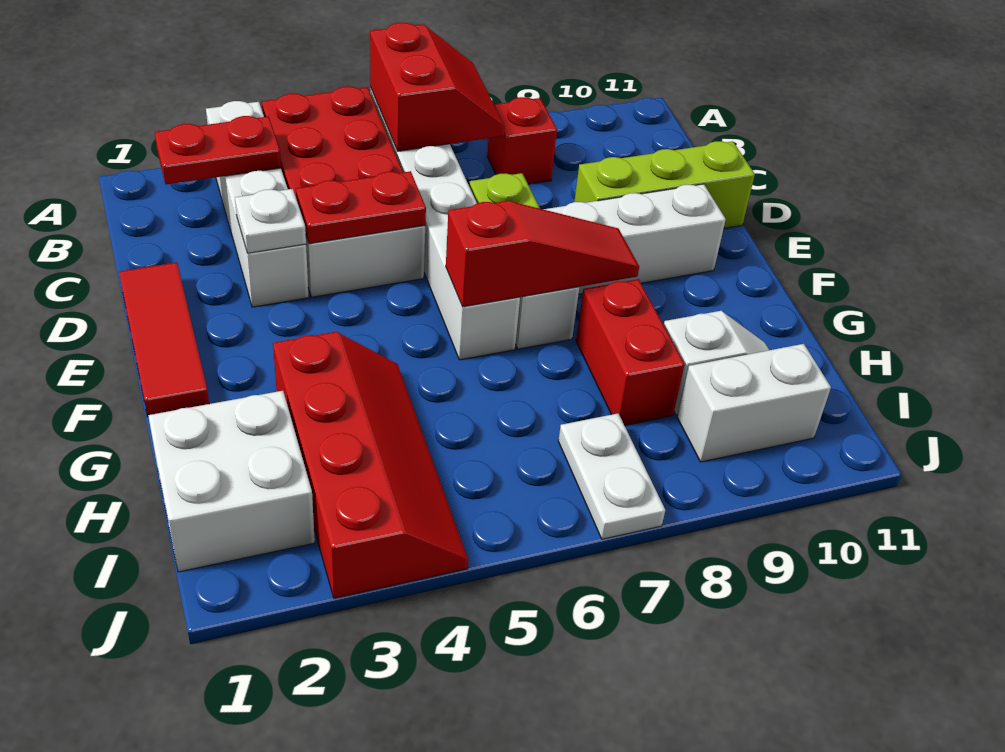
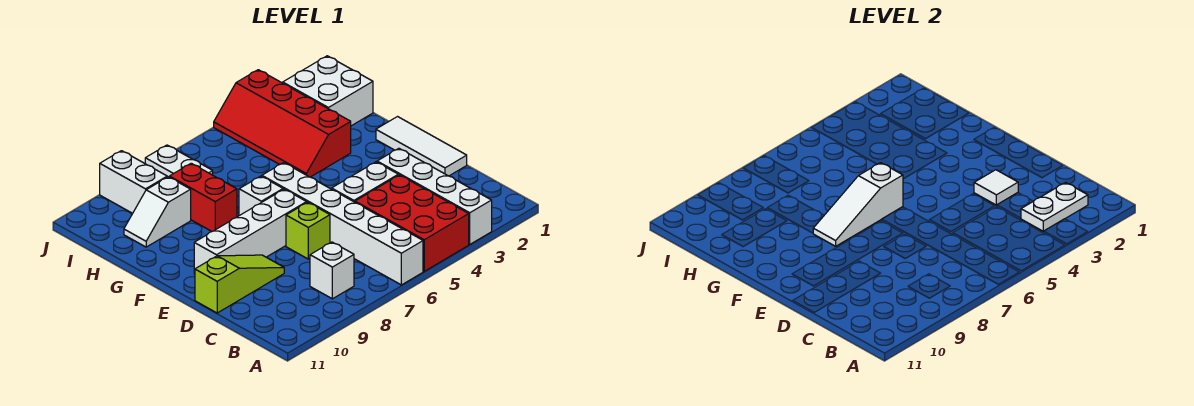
red 2x2 slope [370,23,505,151] -> none
red 1x2 plate [155,116,281,184] -> white 1x2 plate [1021,183,1088,231]
red 1x1 brick [487,97,557,184] -> white 1x1 brick [310,242,354,299]
red 1x3 tile [119,262,209,417] -> white 1x3 tile [376,117,467,176]
white 1x1 plate [235,189,306,253] -> white 1x1 tile [974,170,1018,205]
red 1x2 plate [296,171,426,244] -> none
lime 1x3 brick [574,141,755,228] -> lime 1x3 slope [195,255,284,313]
red 1x3 slope [446,201,639,307] -> white 1x3 slope [813,163,903,246]
white 1x2 brick [677,344,831,462] -> white 1x2 brick turned to [100,151,167,213]

